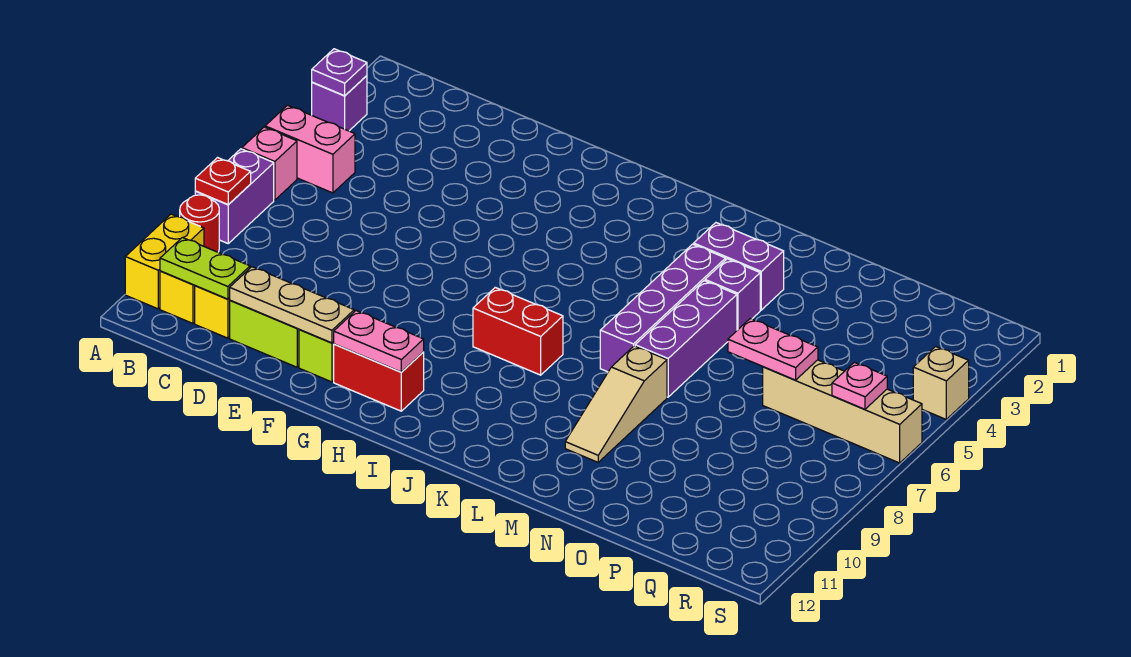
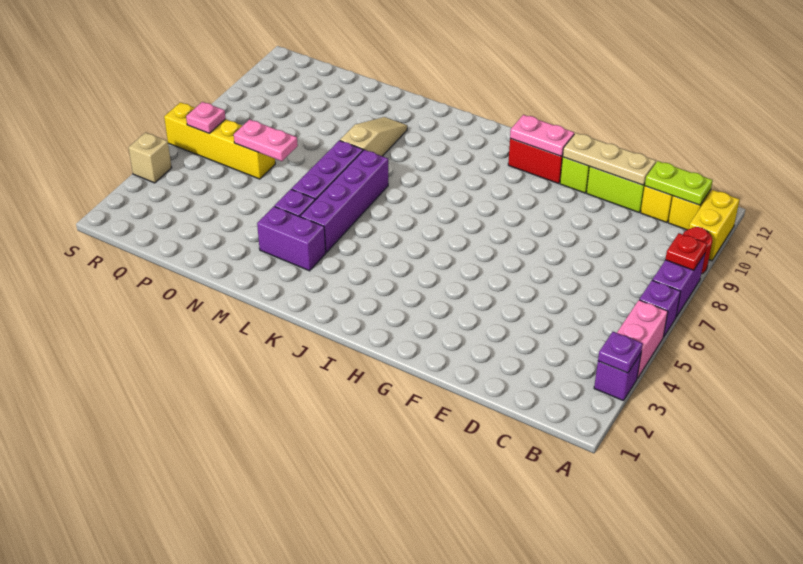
pink 1x2 brick [265,105,355,193] -> pink 1x2 brick turned to [617,300,668,379]
pink 1x1 brick [242,127,297,200] -> purple 1x1 brick [639,280,681,337]
red 1x2 brick [473,287,563,375] -> none
tan 1x4 brick [763,360,922,463] -> yellow 1x4 brick [164,102,275,179]

